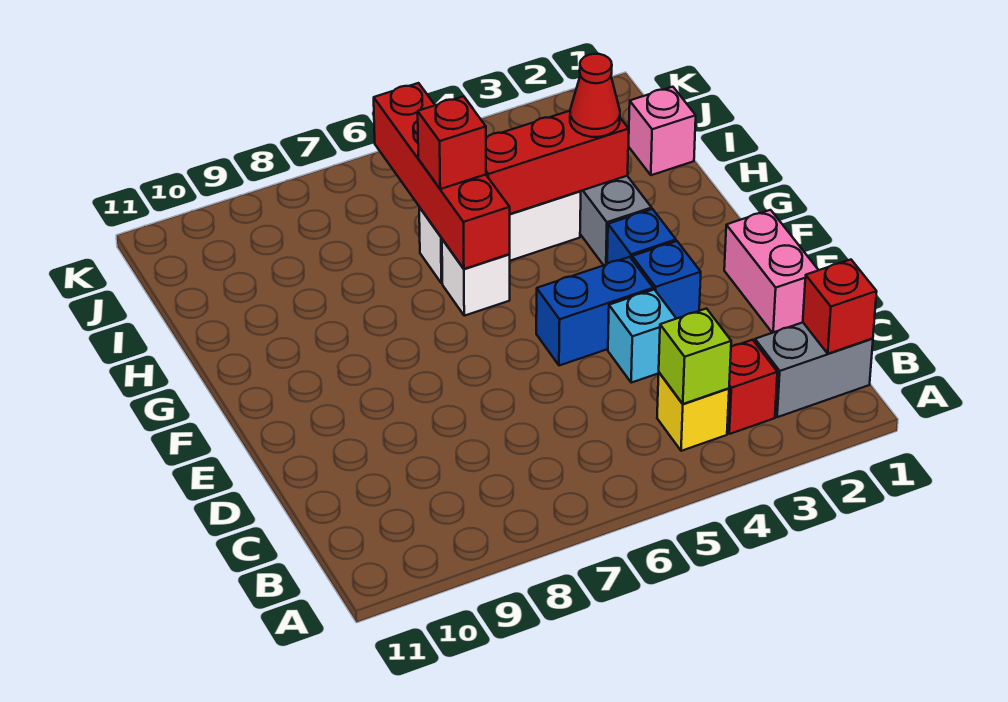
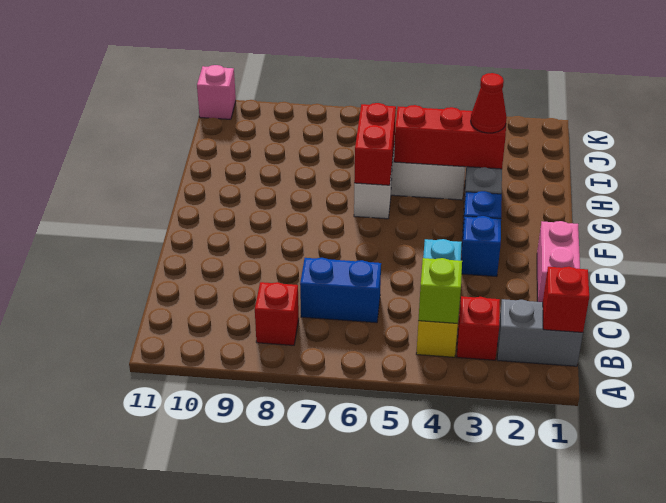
blue 1x2 brick [536,257,653,366] -> blue 1x2 brick moved to [300,258,381,323]
red 1x4 brick [374,83,510,269] -> red 1x2 brick [354,103,396,185]
red 1x1 brick [418,97,486,189] -> red 1x1 brick moved to [255,282,299,345]
pink 1x1 brick [629,87,696,175] -> pink 1x1 brick moved to [197,65,236,119]

